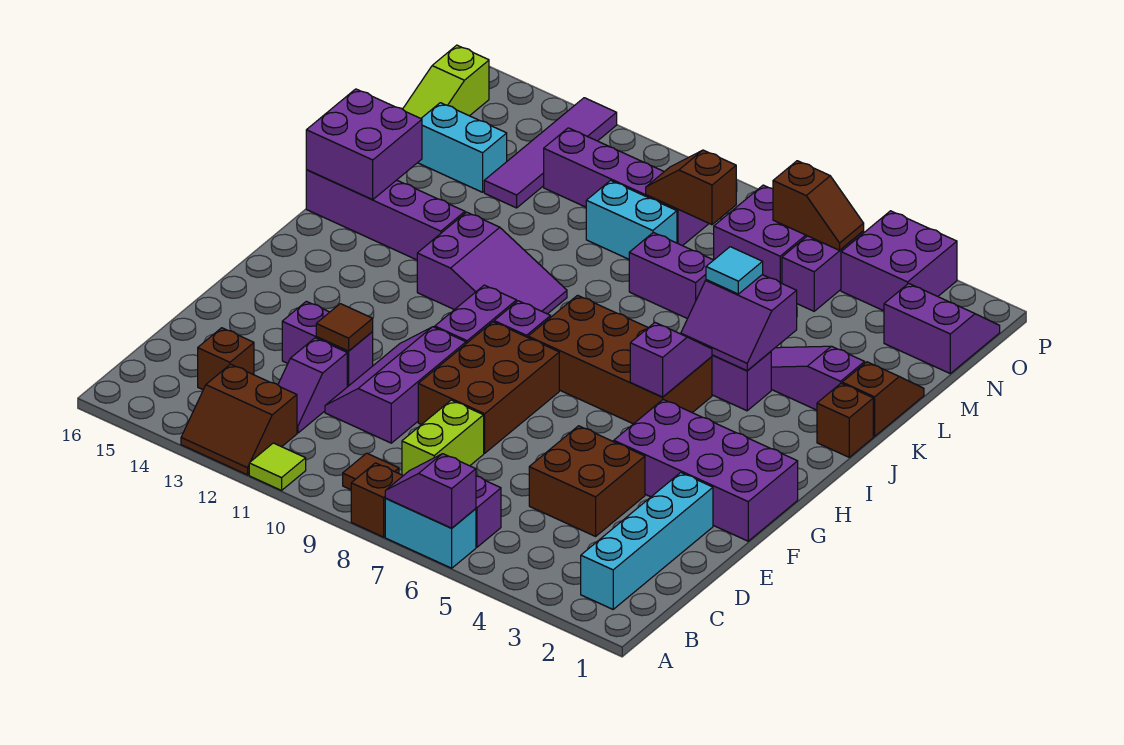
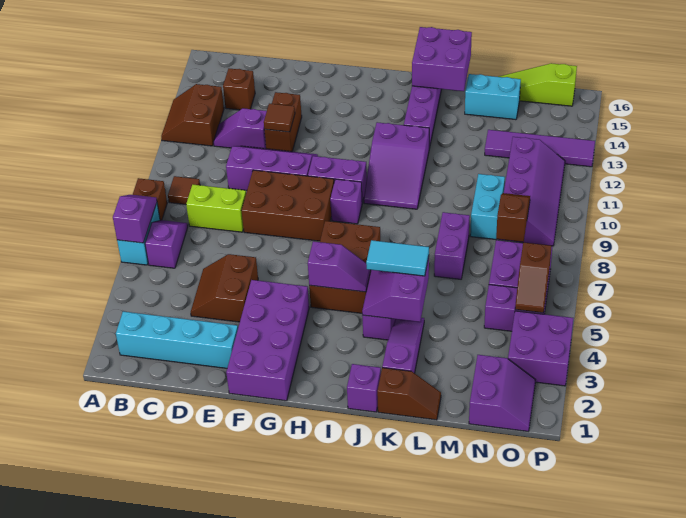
lime 1x1 tile [249,443,306,490] -> none
brown 2x2 brick [529,426,645,536] -> brown 2x2 slope [191,254,258,322]
purple 1x2 brick [282,301,373,387] -> brown 1x2 brick [264,92,302,151]
brown 2x4 brick [528,295,712,424] -> brown 2x3 brick [309,221,380,313]
brown 1x1 brick [817,383,873,457] -> purple 1x1 brick [347,364,381,412]
cyan 1x1 tile [706,247,763,294] -> cyan 1x2 tile [366,240,429,276]
cyan 1x2 brick [418,103,507,192] -> cyan 1x2 brick turned to [465,74,521,120]

